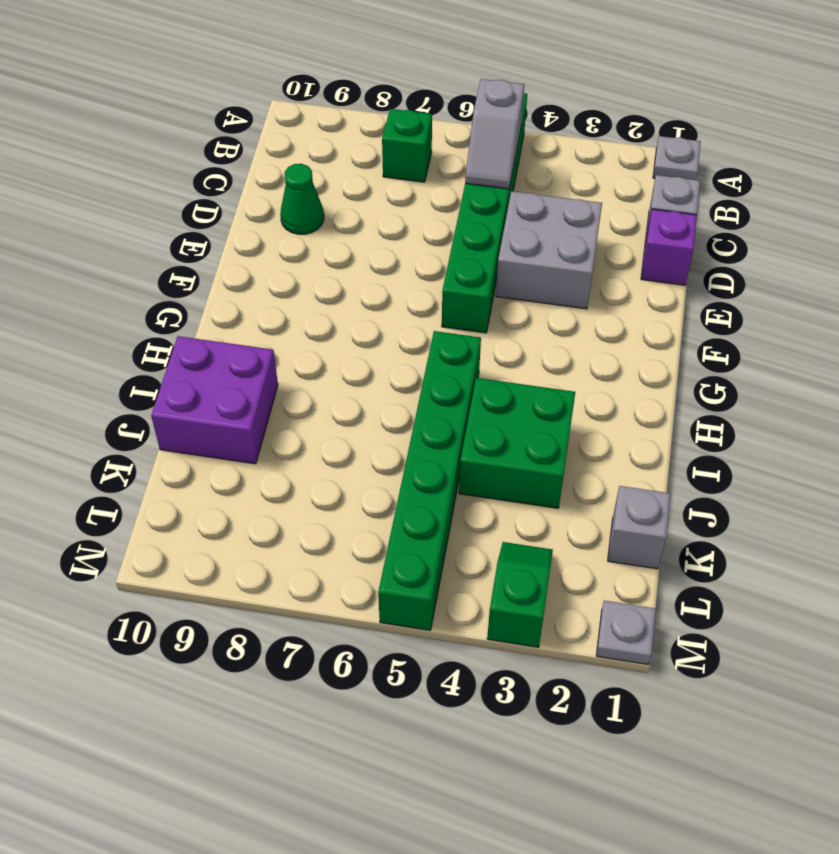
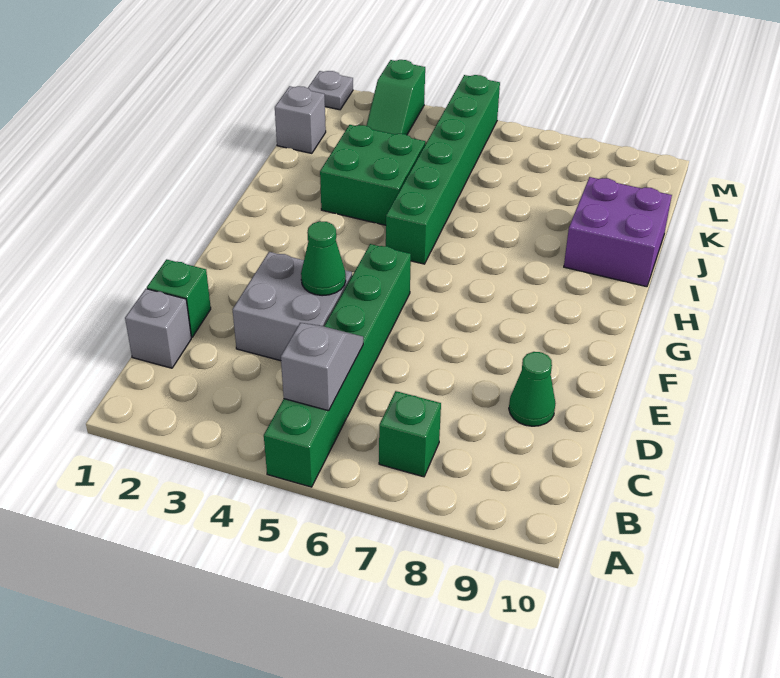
grey 1x1 plate [653,136,701,180] -> none
purple 1x1 brick [641,209,697,285] -> green 1x1 brick [147,259,211,337]
none -> green 1x1 cone [301,221,346,296]

